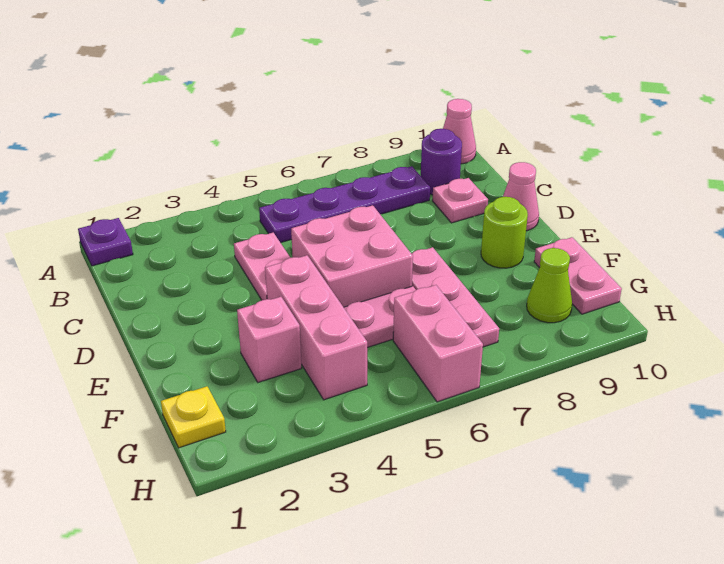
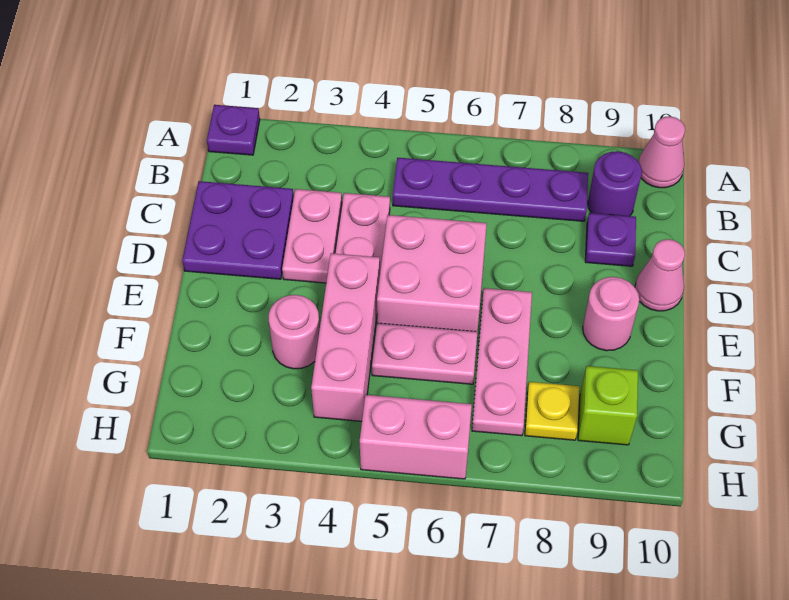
none -> purple 2x2 plate [182,181,294,279]
pink 1x1 plate [432,178,488,223] -> purple 1x1 plate [585,213,636,266]
lime 1x1 round brick [481,197,528,268] -> pink 1x1 round brick [583,277,639,351]
pink 1x1 brick [237,297,301,382] -> pink 1x1 round brick [269,295,320,369]
pink 1x2 plate [534,237,622,314] -> pink 1x2 plate moved to [282,189,342,283]
yellow 1x1 plate [161,386,226,448] -> yellow 1x1 plate moved to [525,382,579,440]
pink 1x2 brick [393,285,483,402] -> pink 1x2 brick turned to [360,395,472,479]
lime 1x1 cone [527,248,572,323] -> lime 1x1 brick [578,366,638,445]

